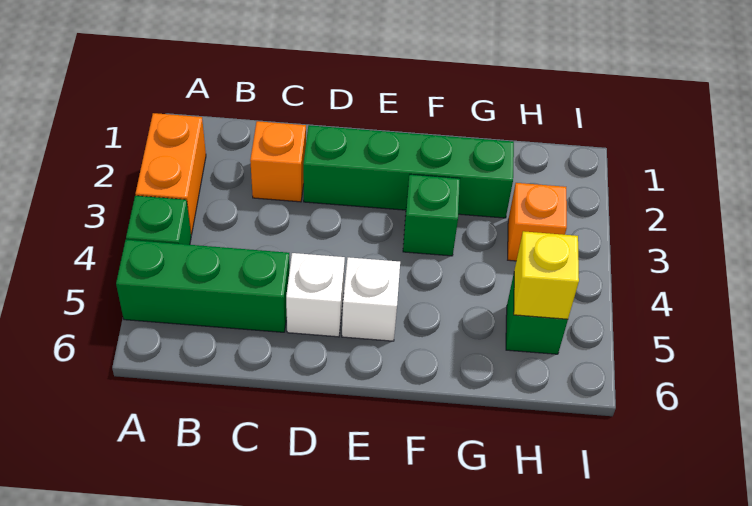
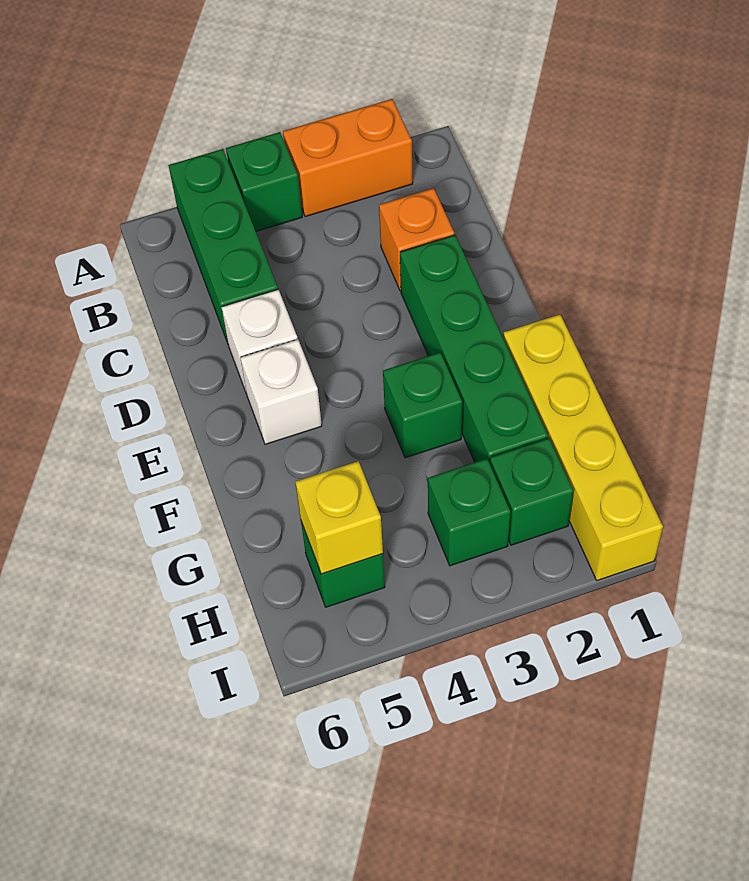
none -> yellow 1x4 brick [503,314,663,580]
none -> green 1x1 brick [490,438,573,545]
orange 1x1 brick [508,183,567,261] -> green 1x1 brick [428,459,511,566]

